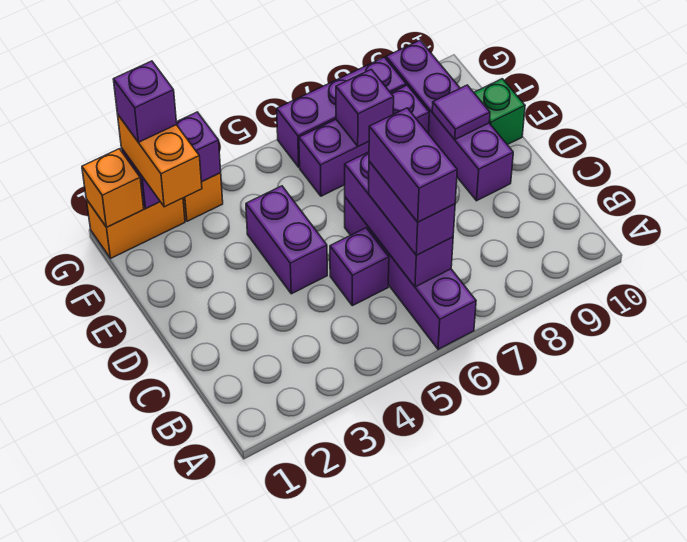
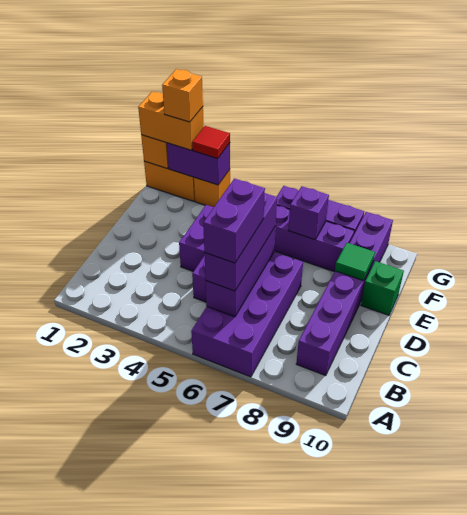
purple 1x4 brick [345,197,476,349] -> purple 2x4 brick [191,252,303,377]
purple 1x2 brick [369,161,455,255] -> purple 1x3 brick [204,193,277,291]
purple 1x4 brick [386,40,513,201] -> purple 1x6 brick [296,212,393,376]
purple 1x1 tile [432,85,490,139] -> green 1x1 tile [335,243,375,281]
orange 1x2 brick [118,115,202,207] -> orange 1x2 brick turned to [138,91,204,150]
purple 1x1 brick [113,61,177,142] -> orange 1x1 brick [162,69,203,122]
none -> red 1x1 tile [192,126,230,158]

